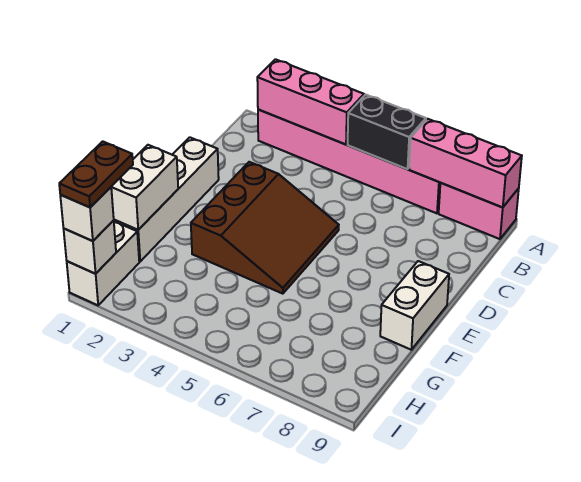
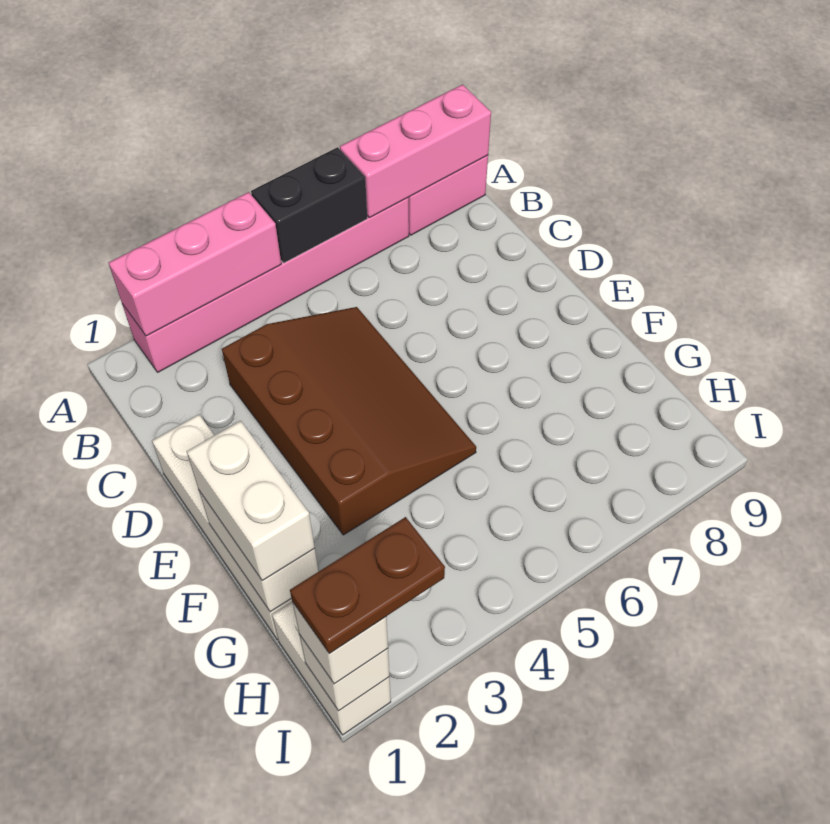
brown 3x3 slope [191,162,339,294] -> brown 3x4 slope [222,307,476,535]
white 1x2 brick [380,261,449,350] -> white 1x2 brick moved to [187,421,315,581]
brown 1x2 plate [59,141,133,207] -> brown 1x2 plate turned to [290,517,445,654]

